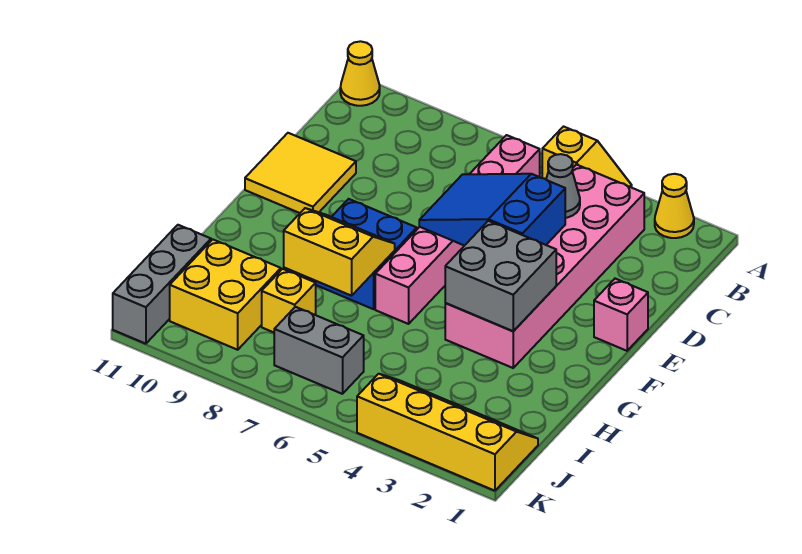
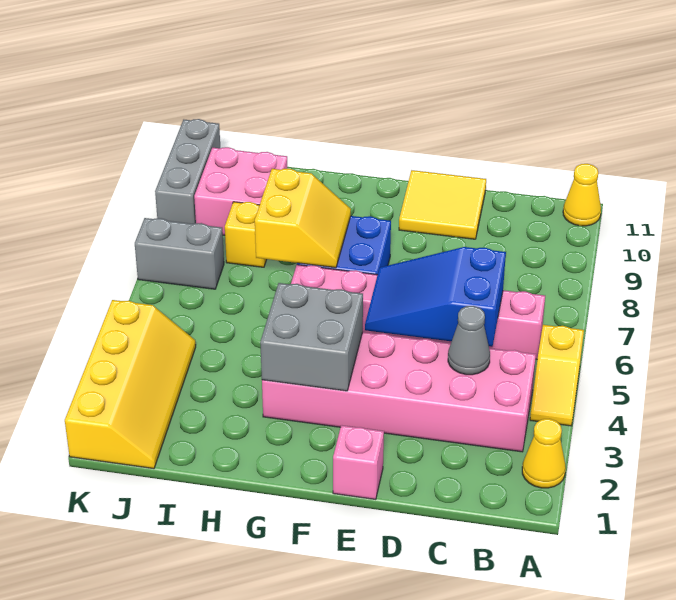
blue 2x3 slope [419,174,565,246] -> blue 2x3 slope turned to [365,247,506,347]
yellow 2x2 brick [170,239,281,350] -> pink 2x2 brick [194,147,288,235]
grey 1x3 brick [113,225,211,344] -> grey 1x3 brick turned to [155,119,220,224]
grey 1x2 brick [274,307,364,394] -> grey 1x2 brick turned to [135,218,224,289]

